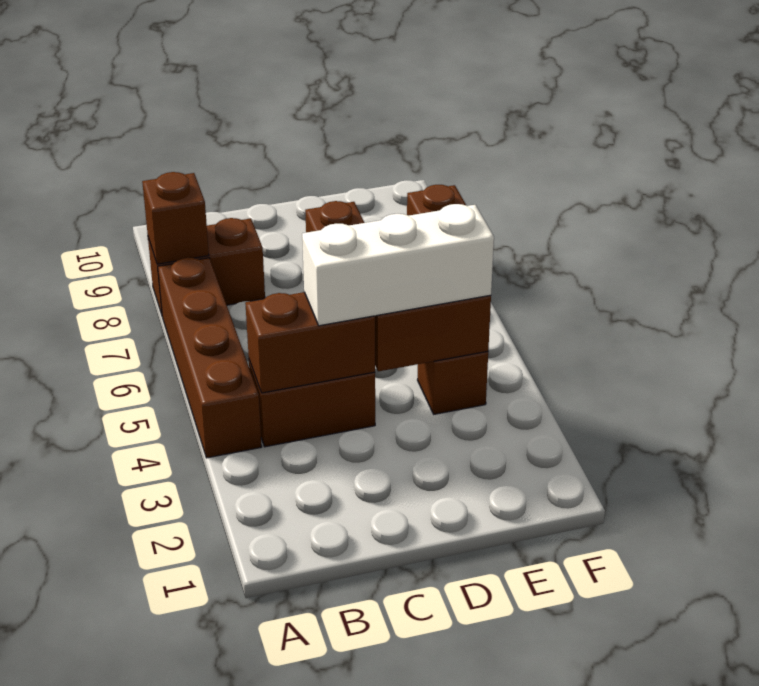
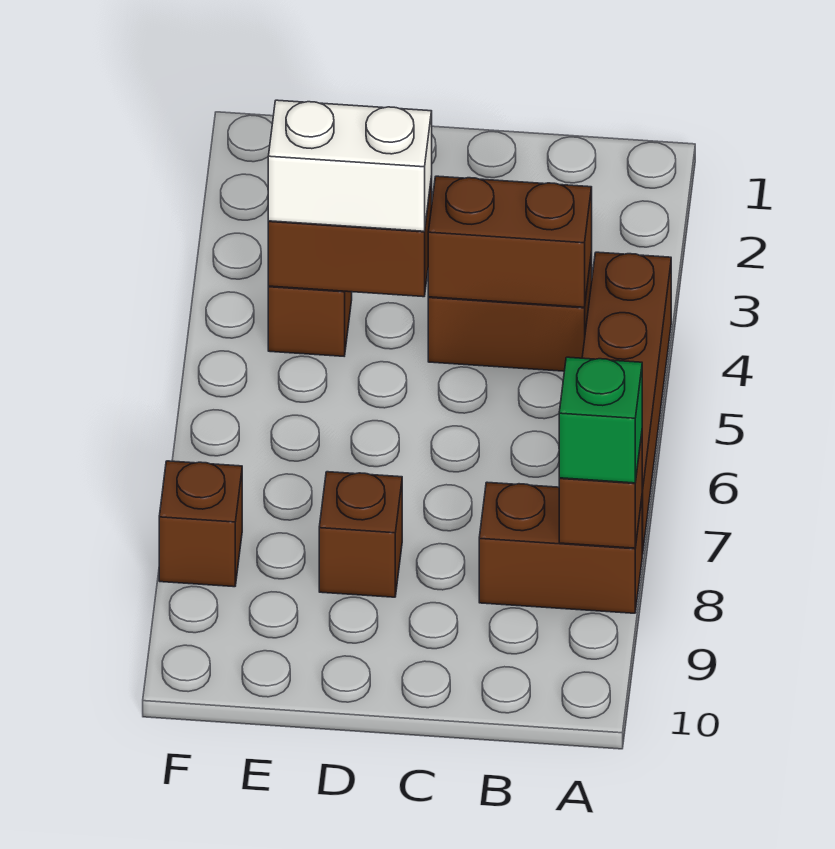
none -> green 1x1 brick [559,357,642,483]
white 1x3 brick [302,204,494,326] -> white 1x2 brick [268,100,432,231]

